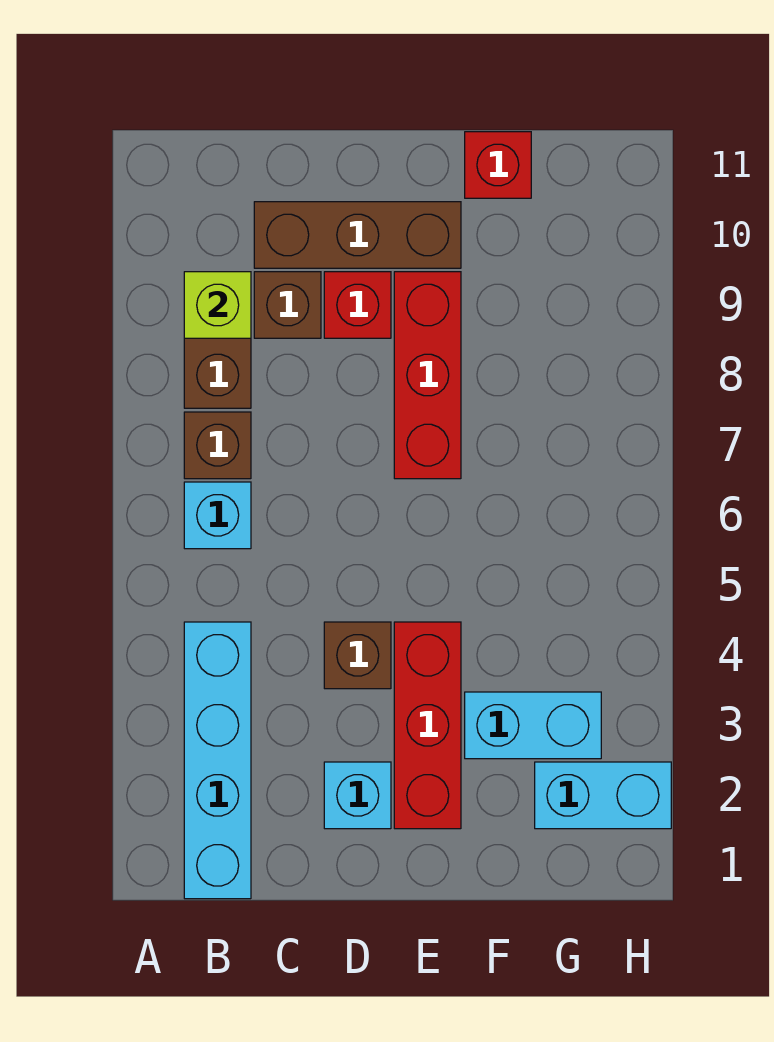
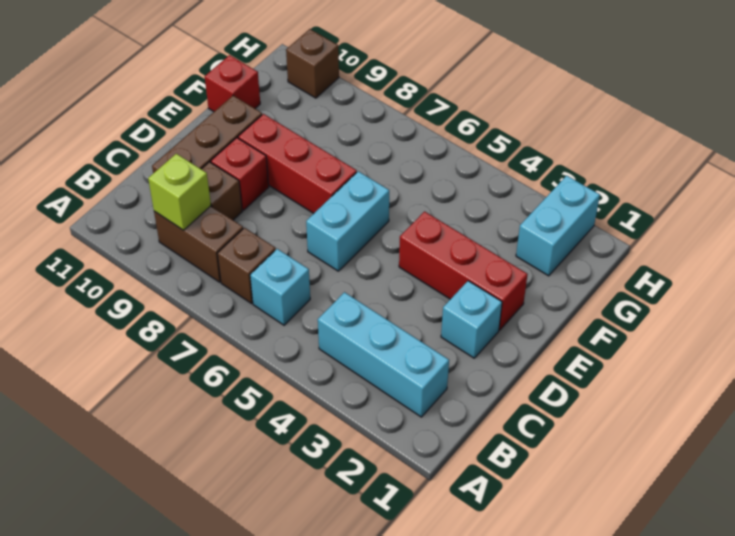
cyan 1x4 brick [184,622,251,899] -> cyan 1x3 brick [318,292,449,417]
brown 1x1 brick [324,622,391,689] -> brown 1x1 brick moved to [286,29,339,98]
cyan 1x2 brick [465,692,601,759] -> cyan 1x2 brick moved to [306,171,389,271]

